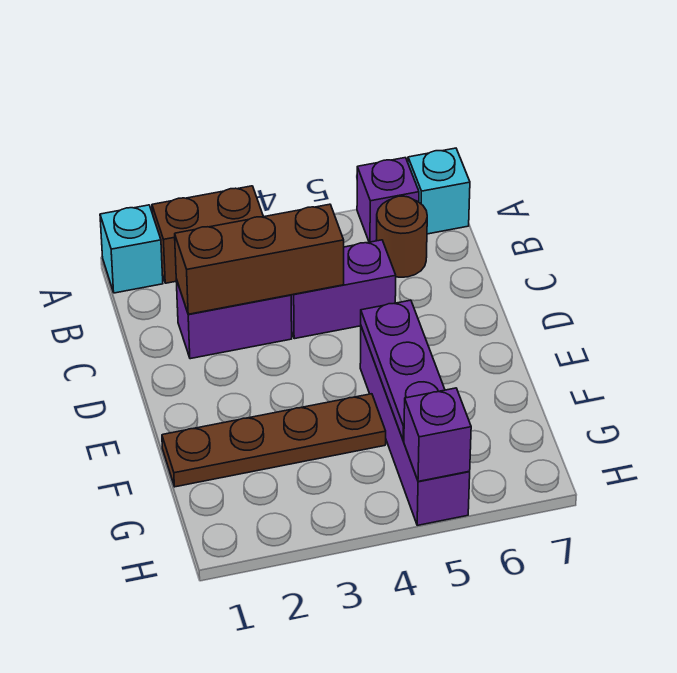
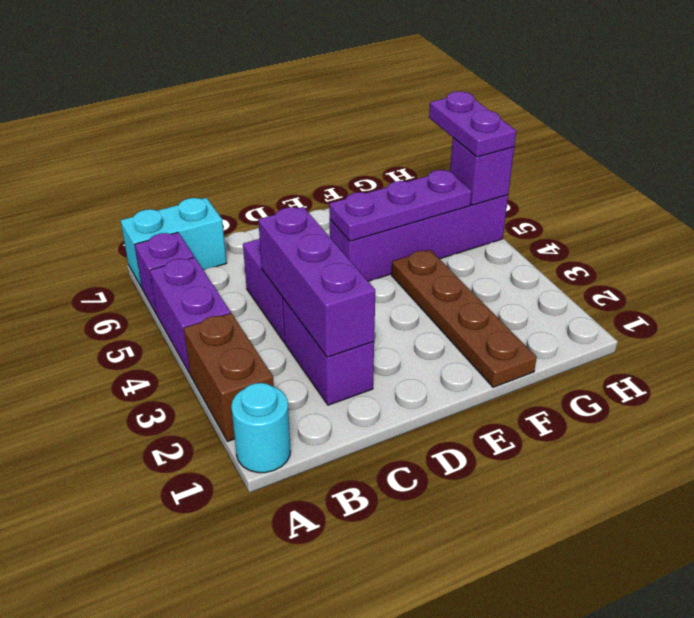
cyan 1x1 brick [100,205,163,293] -> cyan 1x1 round brick [231,383,290,473]
none -> purple 1x2 brick [150,257,231,373]
cyan 1x1 brick [408,148,470,234] -> cyan 1x2 brick [121,198,227,288]
brown 1x1 round brick [376,196,427,277] -> none
brown 1x3 brick [175,204,344,314] -> purple 1x3 brick [258,207,375,357]
none -> purple 1x2 plate [429,91,516,157]

